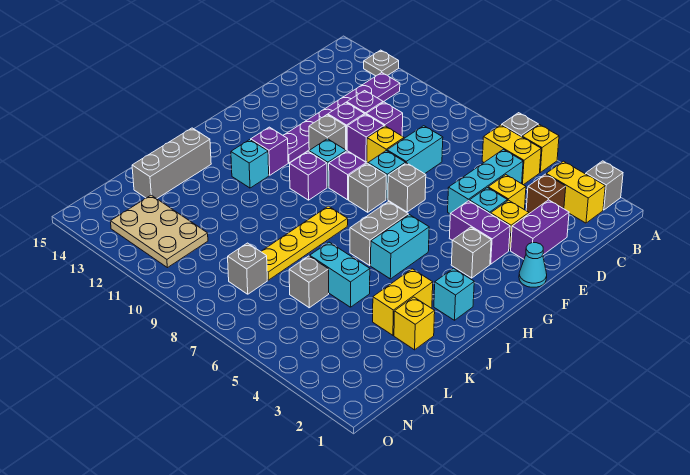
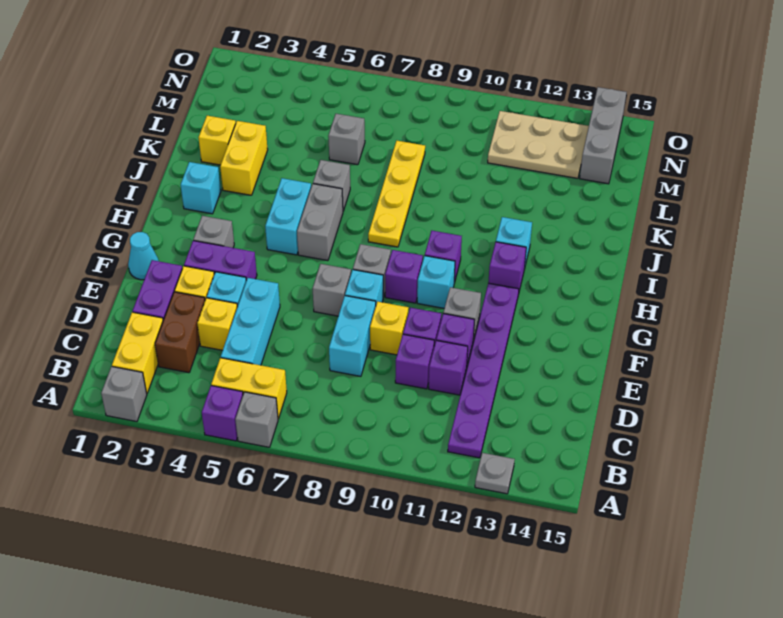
yellow 1x1 brick [522,125,559,172] -> purple 1x1 brick [202,386,243,441]
yellow 1x2 brick [546,161,605,223] -> yellow 1x2 brick turned to [112,312,163,393]
brown 1x1 brick [526,174,566,214] -> brown 1x2 brick [155,292,205,373]
grey 1x3 brick [132,128,211,199] -> grey 1x3 brick moved to [580,87,626,184]
cyan 1x2 brick [310,242,370,307] -> none
grey 1x1 brick [228,243,267,294] -> grey 1x1 brick moved to [313,160,350,211]

